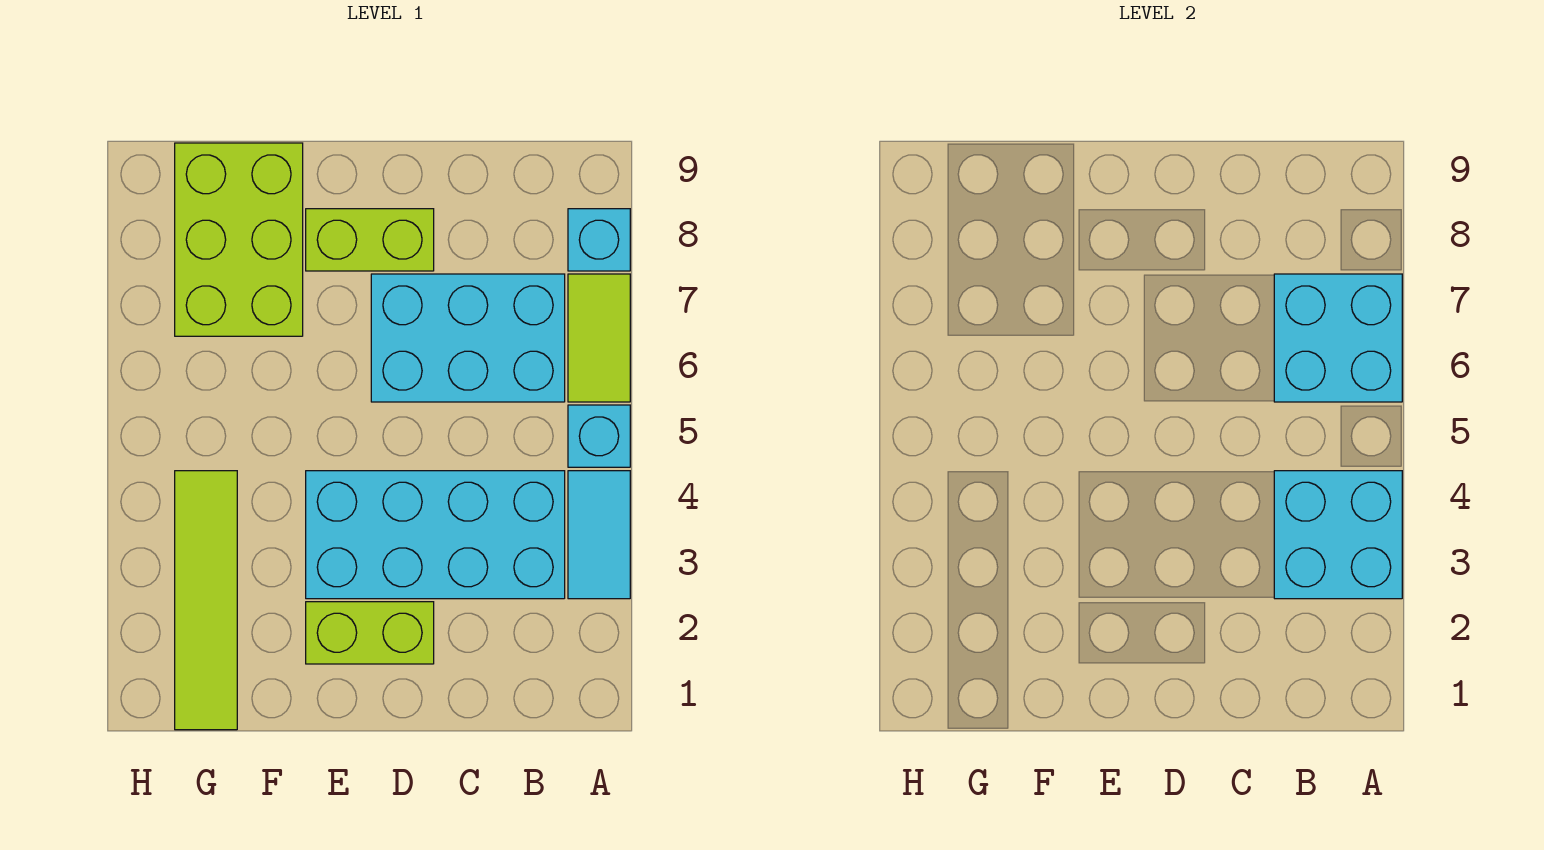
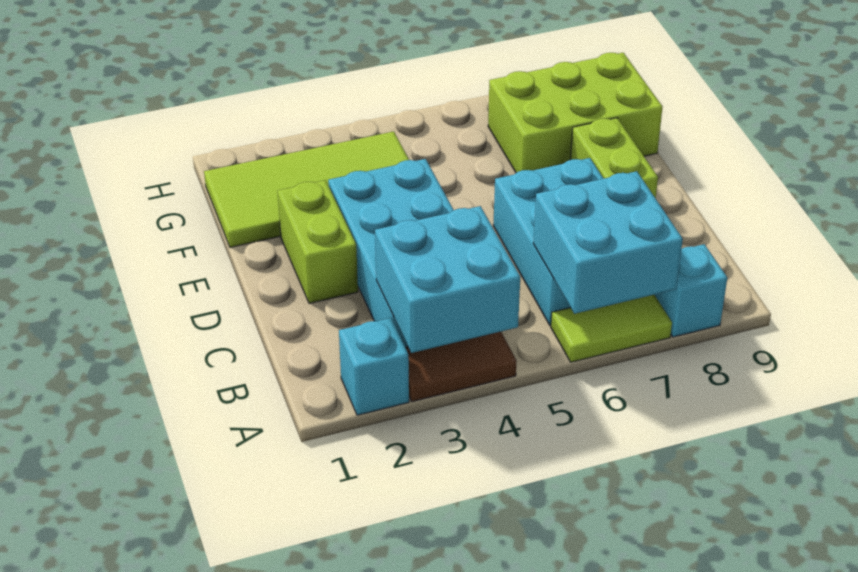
cyan 1x2 tile [568,471,630,599] -> brown 1x2 tile [405,332,516,402]
cyan 1x1 brick [568,405,630,467] -> cyan 1x1 brick moved to [339,318,409,415]
lime 1x4 tile [175,471,237,730] -> lime 2x4 tile [204,131,409,247]

